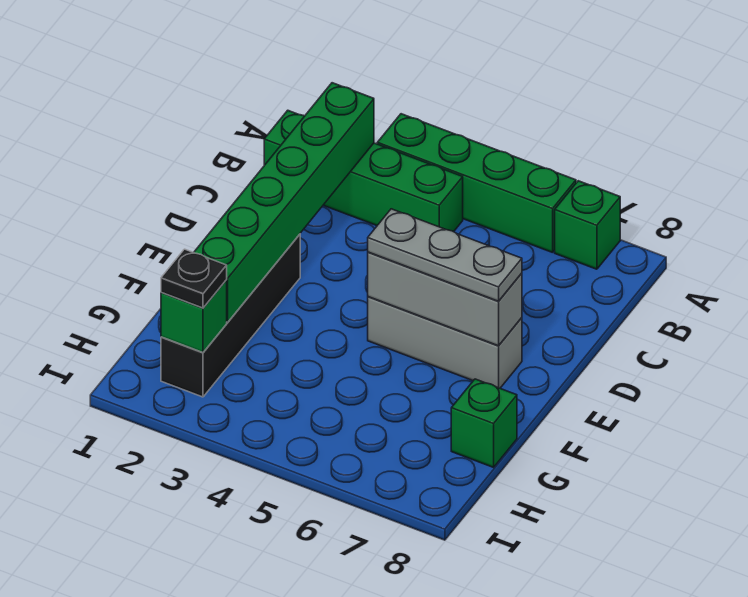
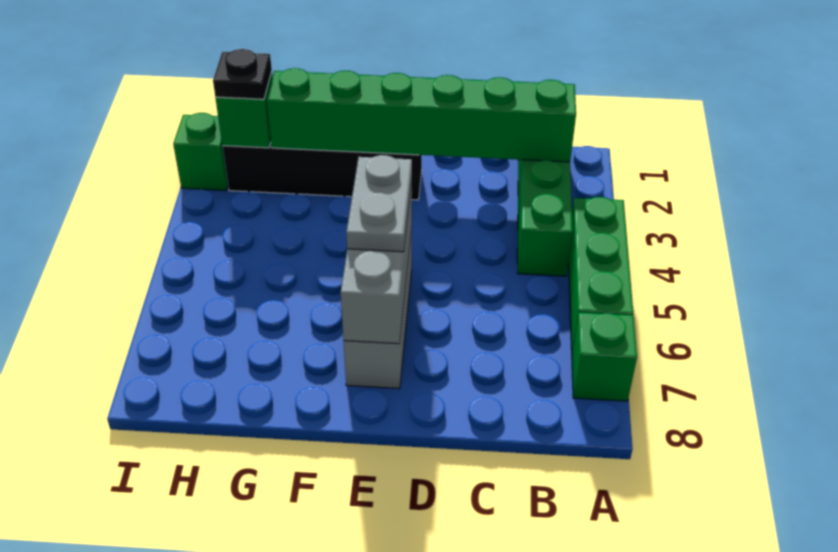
green 1x4 brick [377,114,576,253] -> green 1x3 brick [569,197,633,352]
grey 1x3 plate [368,209,522,301] -> grey 1x2 plate [346,155,412,252]
green 1x1 brick [451,379,517,467] -> green 1x1 brick moved to [173,113,228,190]

